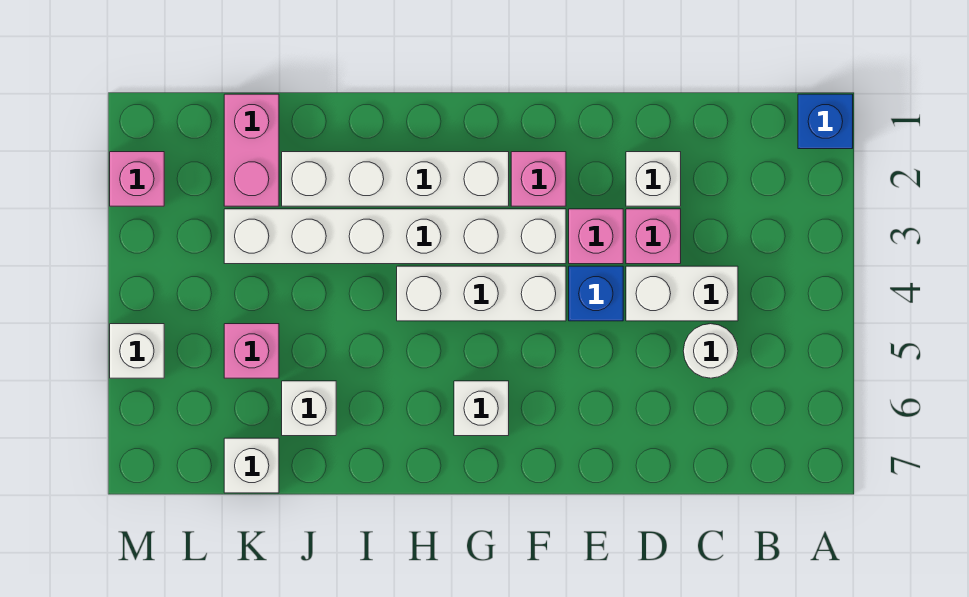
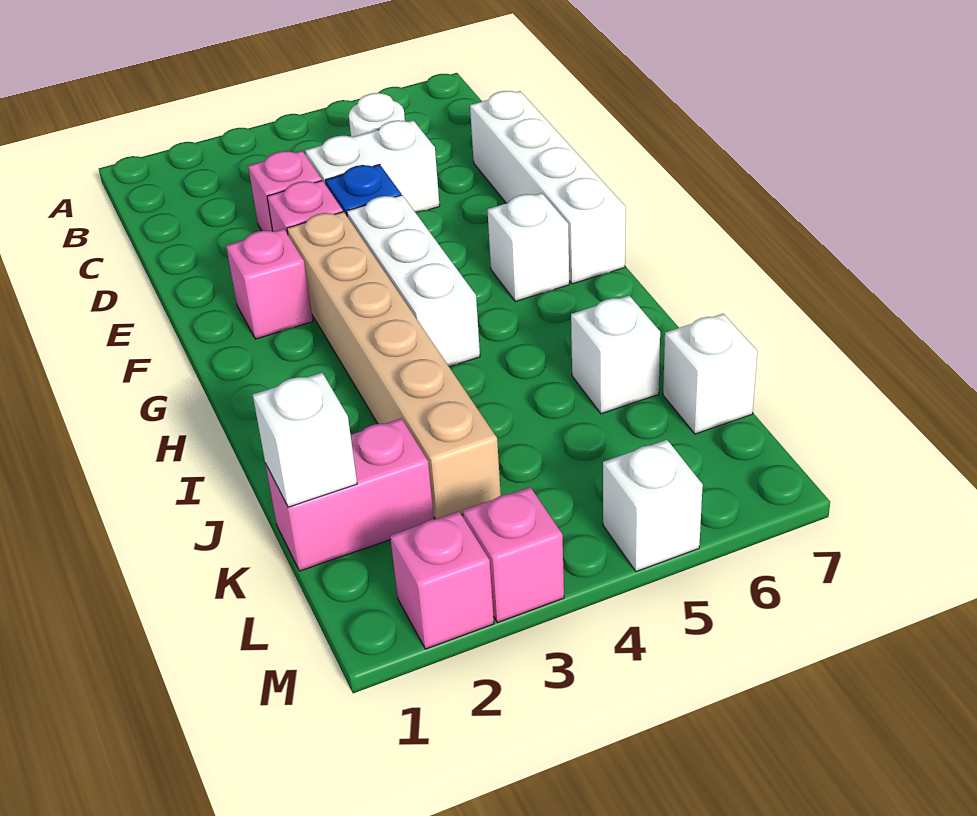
blue 1x1 brick [798,94,853,149] -> none
white 1x2 brick [626,266,738,321] -> white 1x2 brick turned to [305,120,440,212]
white 1x1 brick [626,152,681,206] -> white 1x1 brick moved to [253,373,357,507]
white 1x6 brick [224,209,566,264] -> tan 1x6 brick [287,212,501,519]
white 1x4 brick [282,152,509,206] -> white 1x4 brick moved to [470,91,626,284]
pink 1x1 brick [224,324,279,378] -> pink 1x1 brick moved to [463,487,564,623]

